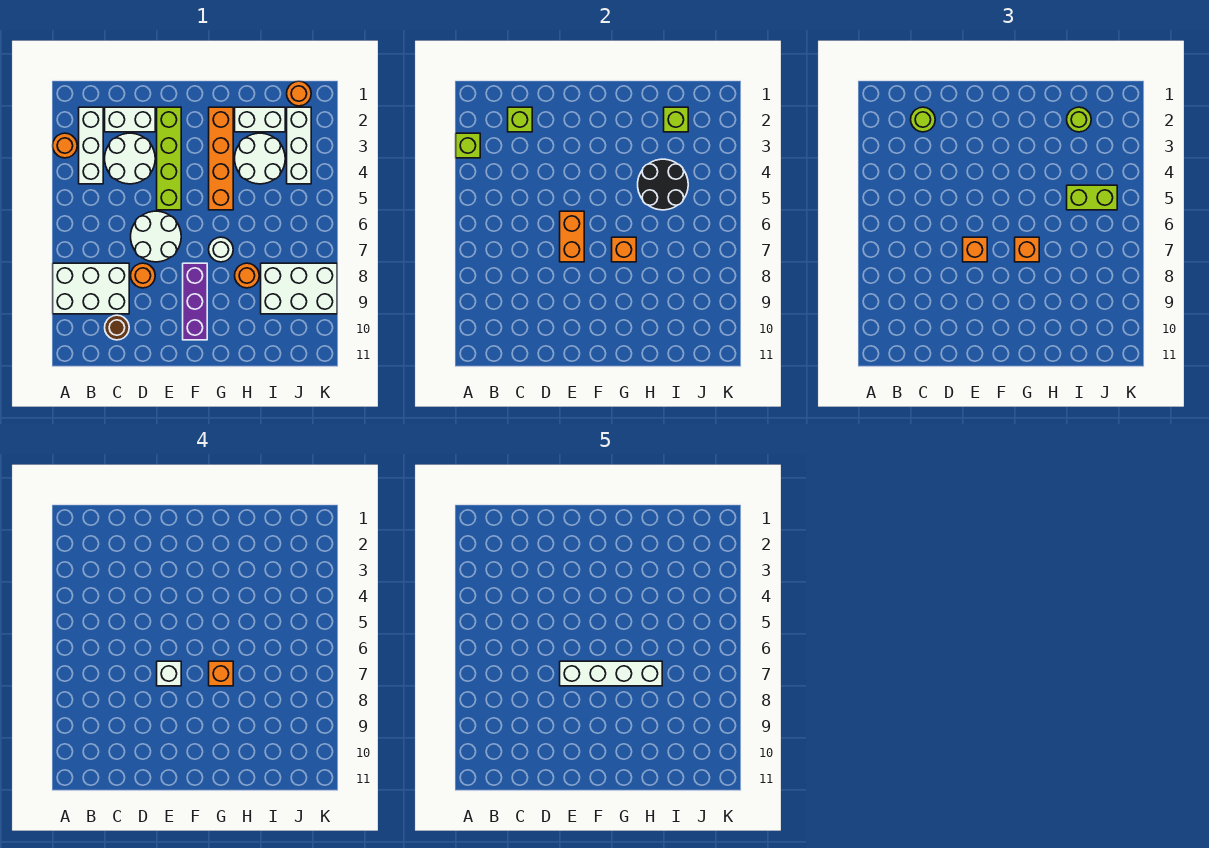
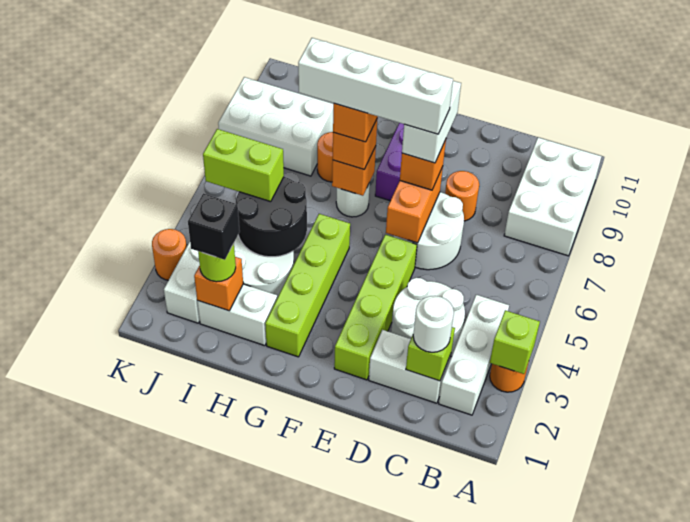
white 2x3 brick [53,263,129,314] -> white 2x3 brick turned to [504,137,602,256]
lime 1x1 round brick [911,107,935,132] -> white 1x1 round brick [413,296,454,352]
brown 1x1 round brick [105,315,129,340] -> none
white 1x1 brick [157,661,181,686] -> white 1x2 brick [402,81,461,163]
orange 1x4 brick [209,107,233,210] -> lime 1x4 brick [265,214,350,357]
lime 1x1 brick [664,107,688,132] -> orange 1x1 brick [194,257,243,311]
none -> black 1x1 brick [188,193,240,260]
orange 1x1 round brick [287,81,311,106] -> orange 1x1 round brick moved to [152,229,187,280]

